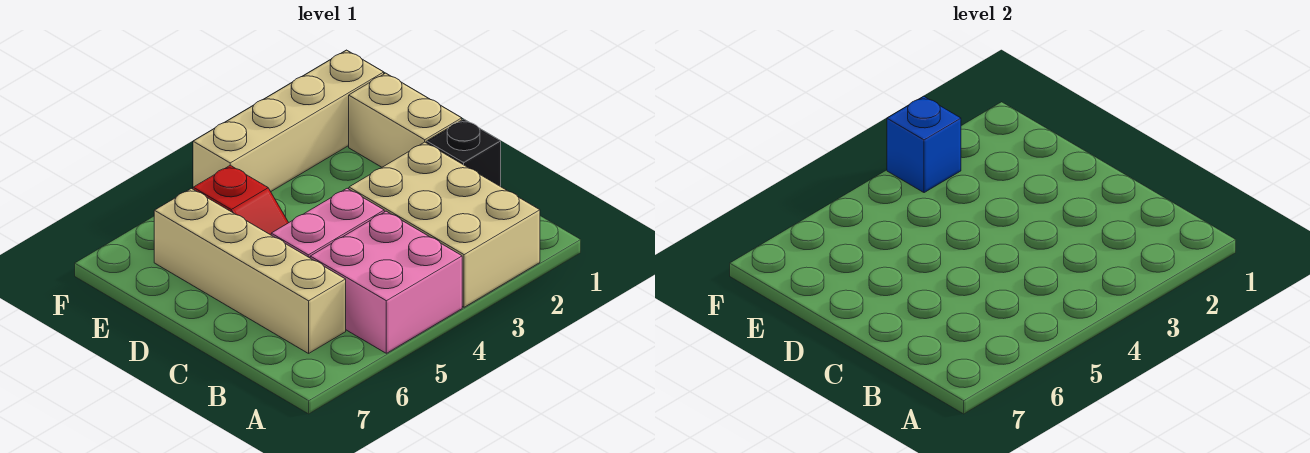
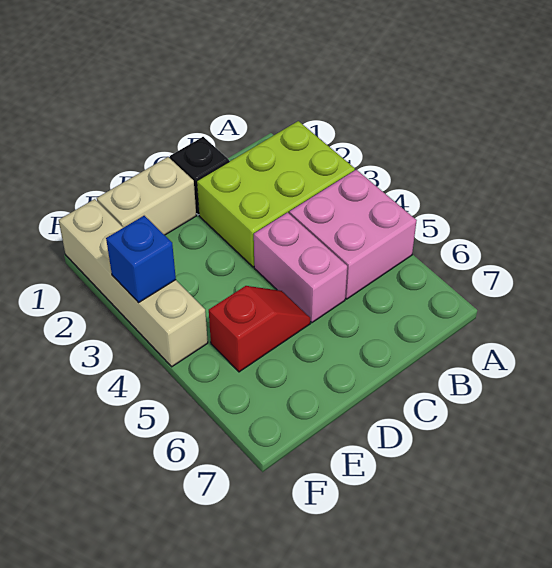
tan 2x3 brick [349,142,540,307] -> lime 2x3 brick [197,121,355,267]
tan 1x4 brick [154,189,346,353] -> none

